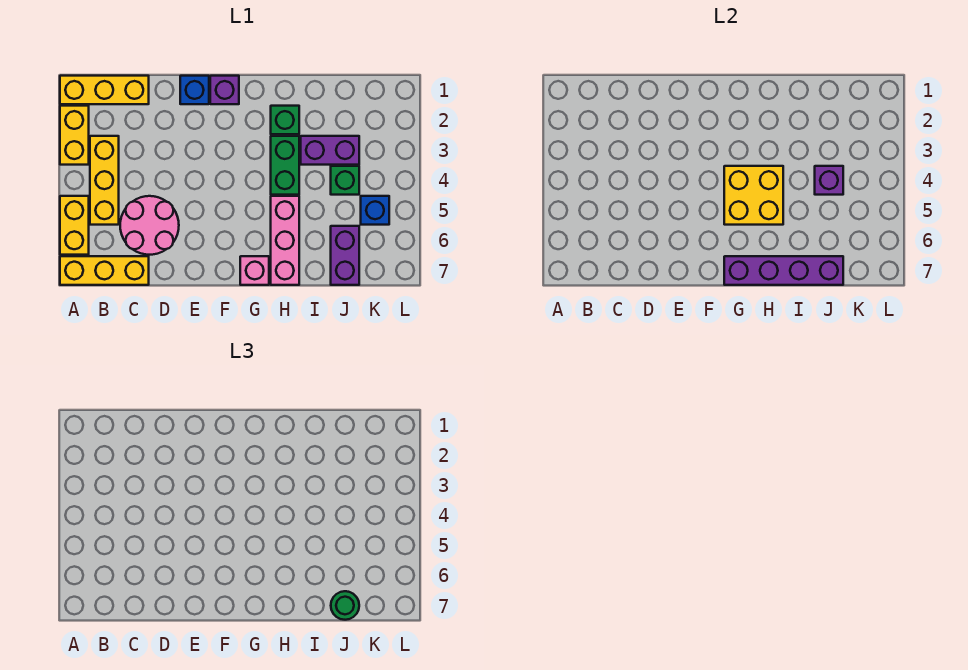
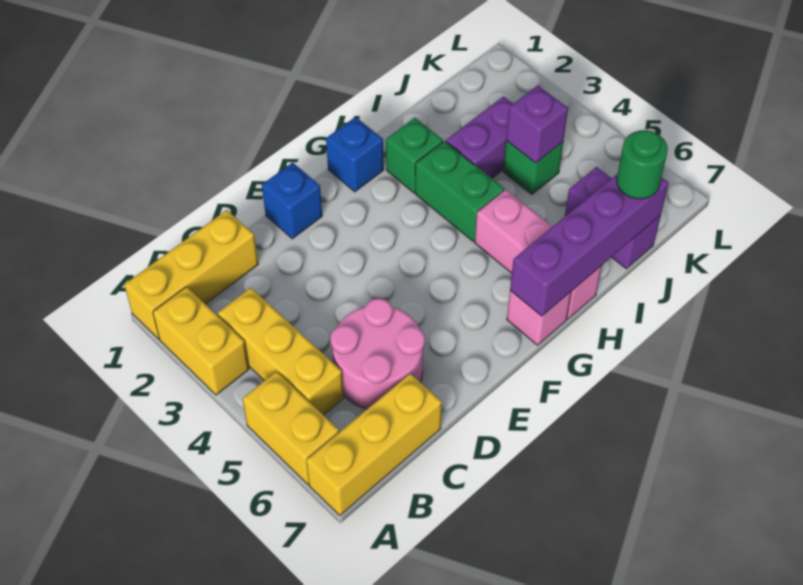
purple 1x1 brick [210,76,239,104] -> none
yellow 2x2 brick [724,166,783,225] -> none
blue 1x1 brick [361,196,389,225] -> blue 1x1 brick moved to [326,117,384,192]

